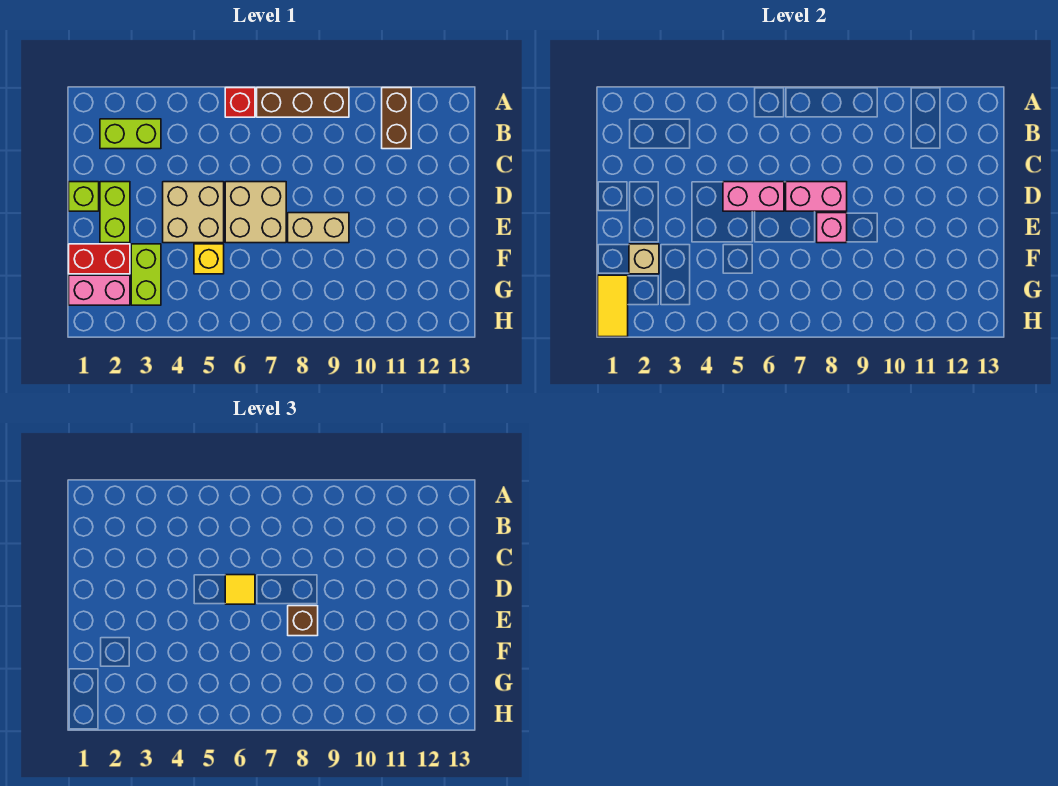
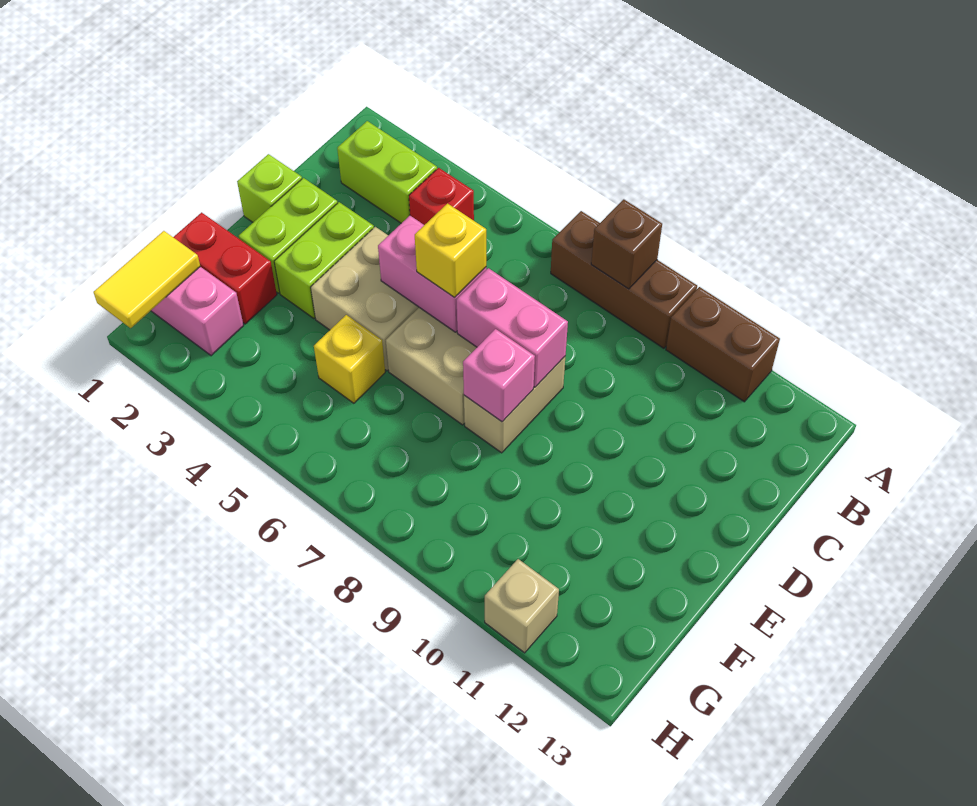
red 1x1 brick [225,88,255,117] -> red 1x1 brick moved to [409,168,474,225]
brown 1x2 brick [382,88,411,149] -> brown 1x2 brick turned to [666,287,780,402]
yellow 1x1 tile [225,575,255,604] -> yellow 1x1 brick [415,204,486,298]
tan 1x2 brick [288,213,349,243] -> tan 1x2 brick turned to [464,357,565,453]
brown 1x1 brick [288,606,318,636] -> brown 1x1 brick moved to [591,199,662,289]
tan 1x1 brick [629,244,659,274] -> tan 1x1 brick moved to [485,559,559,653]
lime 1x2 brick [131,244,161,305] -> lime 1x2 brick moved to [274,202,374,319]

